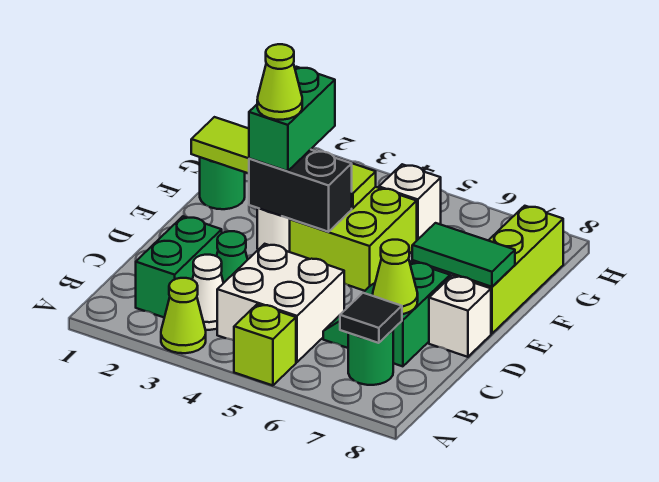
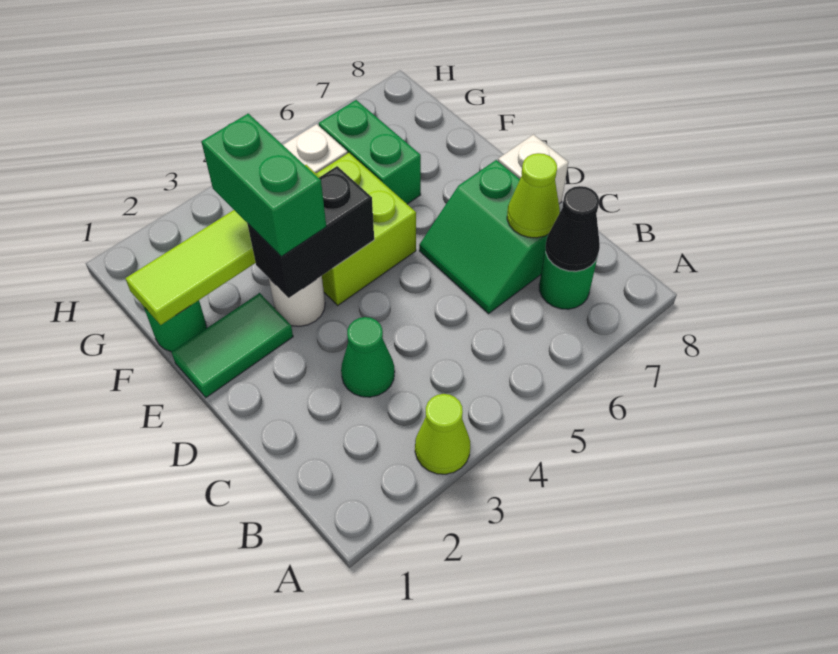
lime 1x1 brick [234,304,296,385] -> none
green 1x2 brick [136,216,222,317] -> green 1x2 brick moved to [319,100,421,204]
white 1x1 cone [192,255,223,330] -> none
white 2x2 brick [217,244,344,362] -> none
black 1x1 tile [340,293,402,343] -> black 1x1 cone [546,186,600,271]
lime 1x1 cone [257,44,302,120] -> none
green 1x2 tile [412,223,515,287] -> green 1x2 tile moved to [172,293,293,397]
lime 1x3 brick [453,206,563,334] -> none

